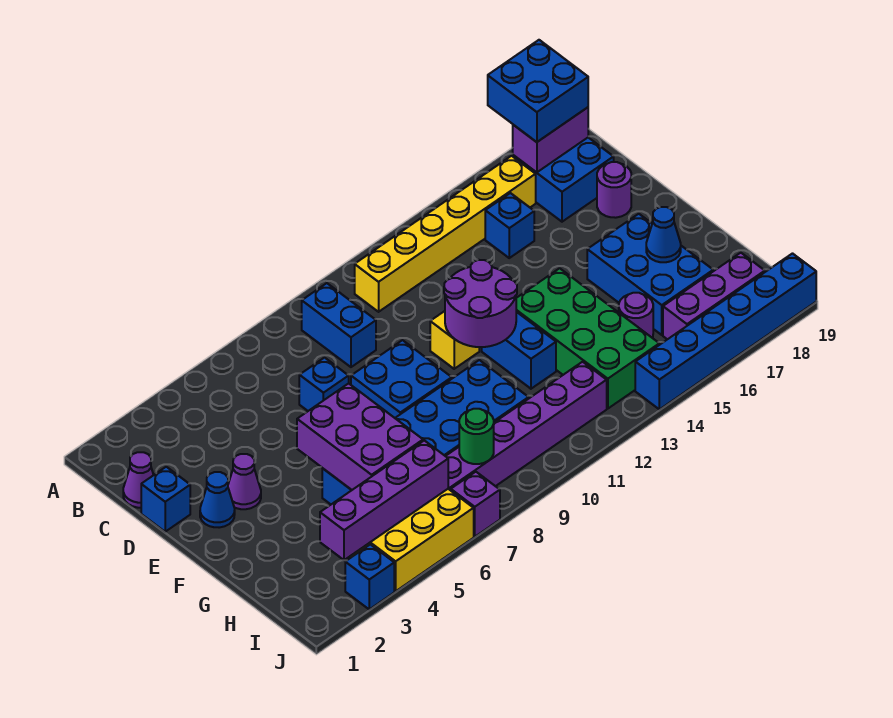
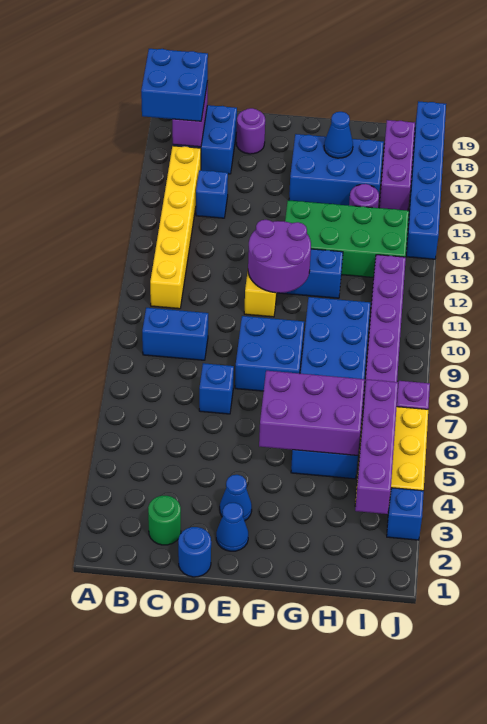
purple 1x1 cone [123,452,153,508] -> none
blue 1x1 brick [141,467,190,532] -> blue 1x1 round brick [178,527,211,577]
purple 1x1 cone [228,454,261,509] -> blue 1x1 cone [220,475,252,521]
green 1x1 round brick [459,409,494,464] -> green 1x1 round brick moved to [148,496,181,545]

